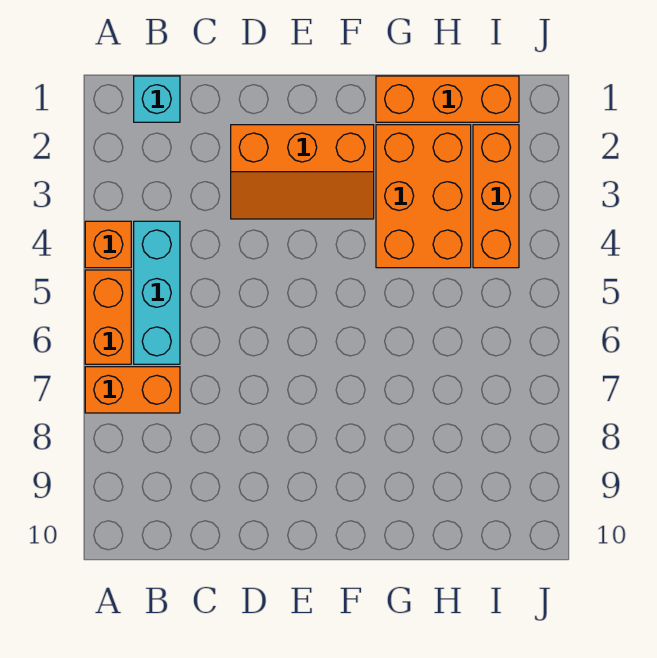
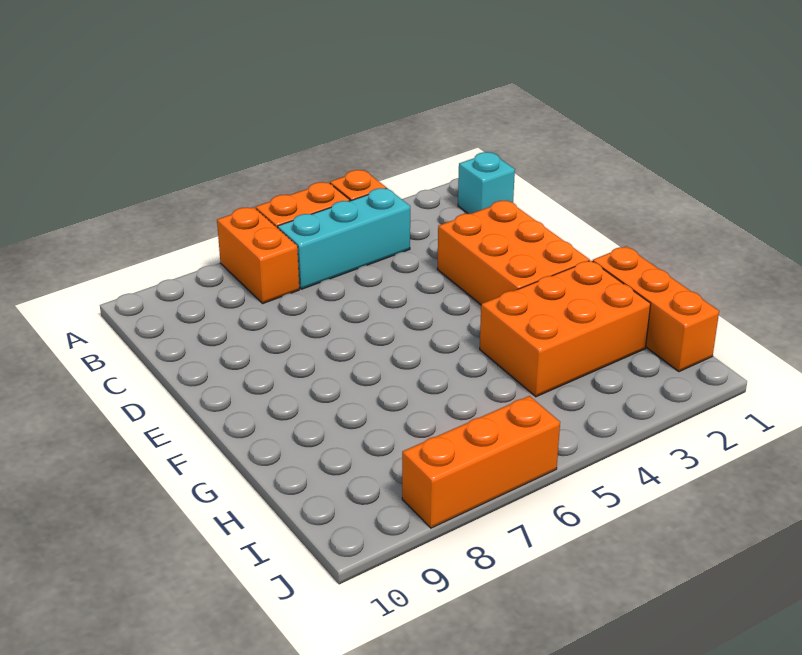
orange 2x3 slope [231,125,374,219] -> orange 2x3 brick [437,200,590,304]
orange 1x3 brick [473,125,519,268] -> orange 1x3 brick moved to [402,396,560,528]

